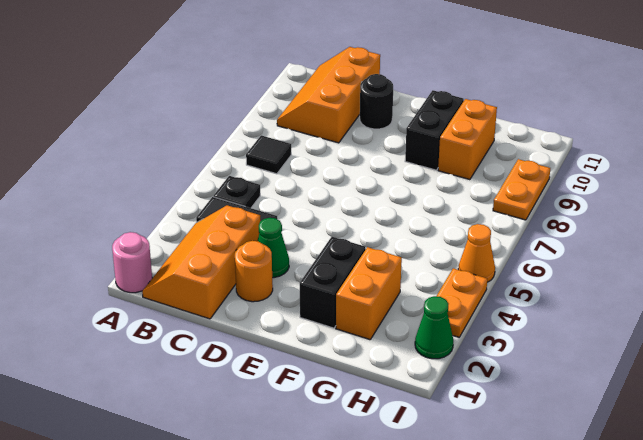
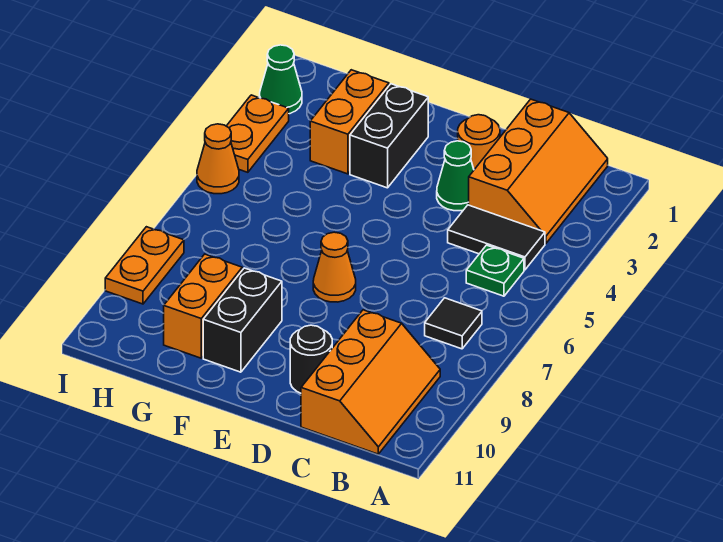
pink 1x1 round brick [112,232,152,293] -> none
black 1x1 plate [213,176,260,208] -> green 1x1 plate [466,245,524,296]
none -> orange 1x1 cone [313,232,356,302]

